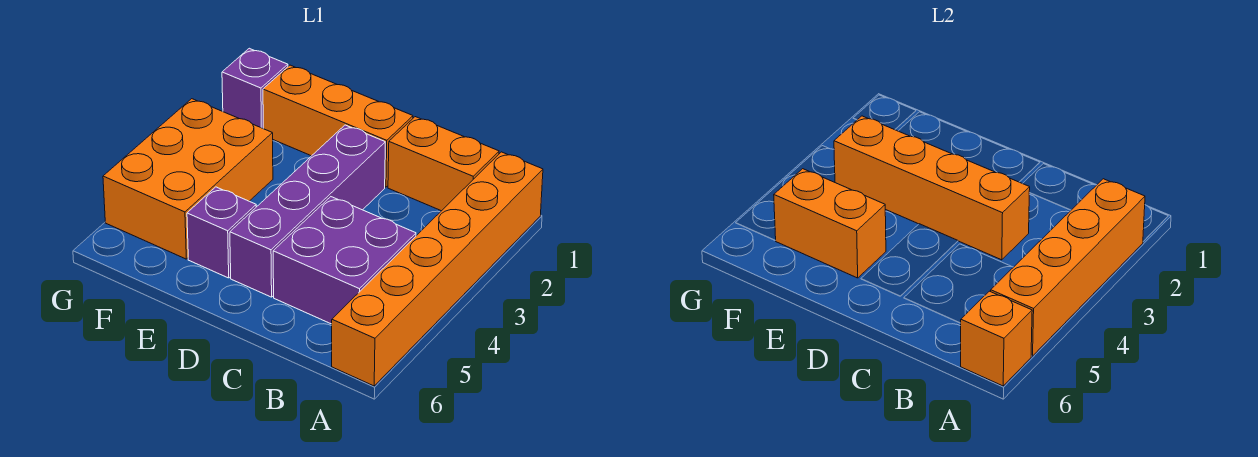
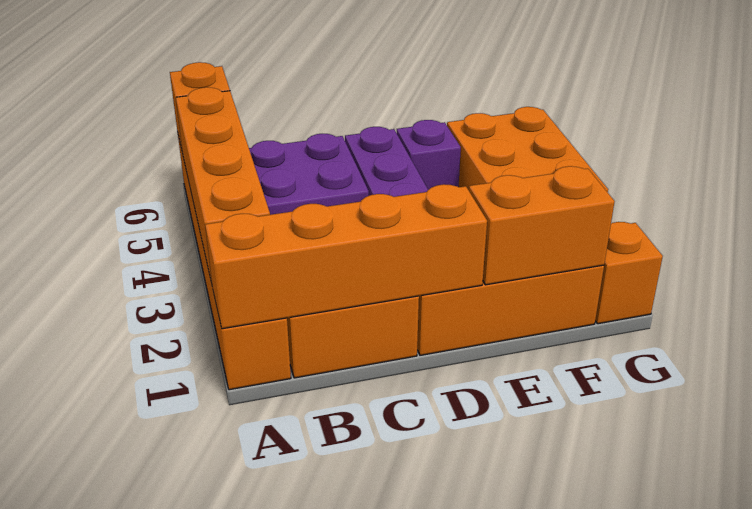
orange 1x4 brick [834,116,1030,260] -> orange 1x4 brick moved to [205,184,487,329]
orange 1x2 brick [774,169,886,278] -> orange 1x2 brick moved to [469,166,615,285]
purple 1x1 brick [222,48,288,128] -> orange 1x1 brick [595,222,663,324]

